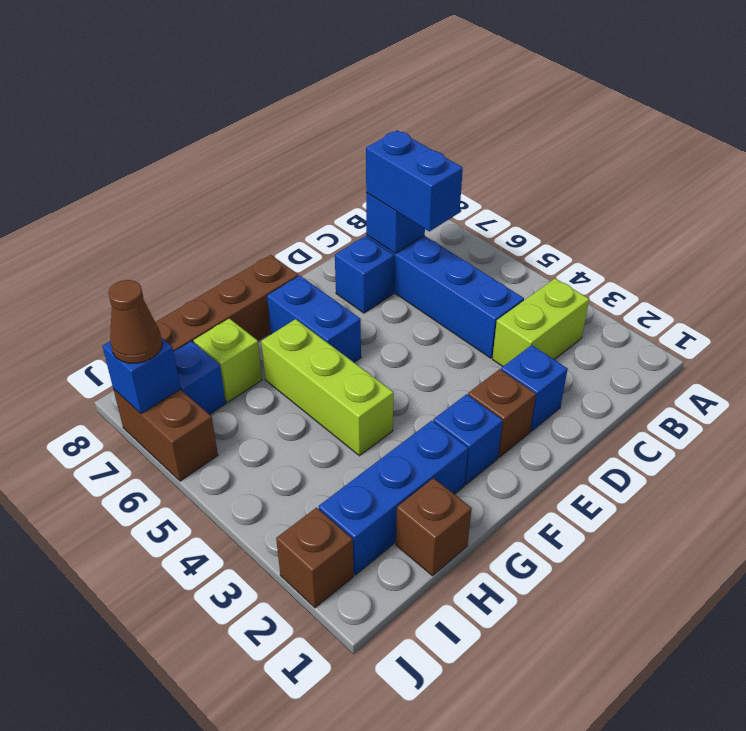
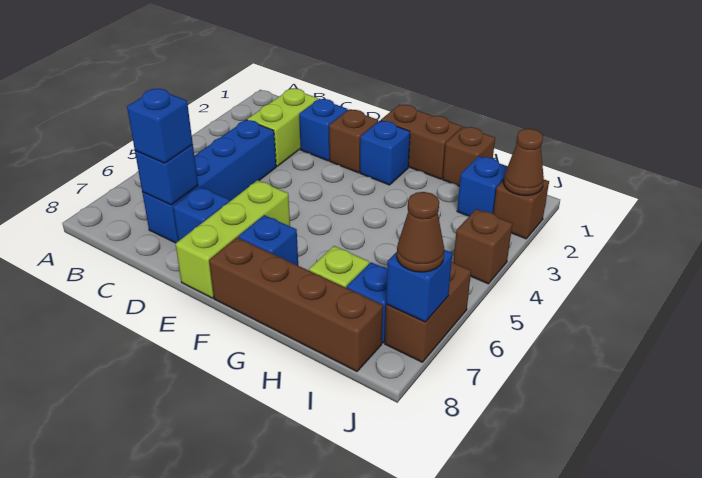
lime 1x2 brick [492,278,589,366] -> lime 1x2 brick turned to [247,88,318,166]
blue 1x2 brick [366,130,463,231] -> blue 1x1 brick [127,89,193,163]
none -> brown 1x2 brick [381,104,462,179]
blue 1x2 brick [267,276,361,362] -> blue 1x1 brick [238,215,298,265]
blue 1x3 brick [319,421,468,575] -> blue 1x1 brick [457,156,508,216]
lime 1x3 brick [261,319,394,456] -> lime 1x3 brick moved to [176,180,290,298]
none -> brown 1x1 cone [504,129,544,196]
none -> brown 1x1 brick [453,209,512,284]

